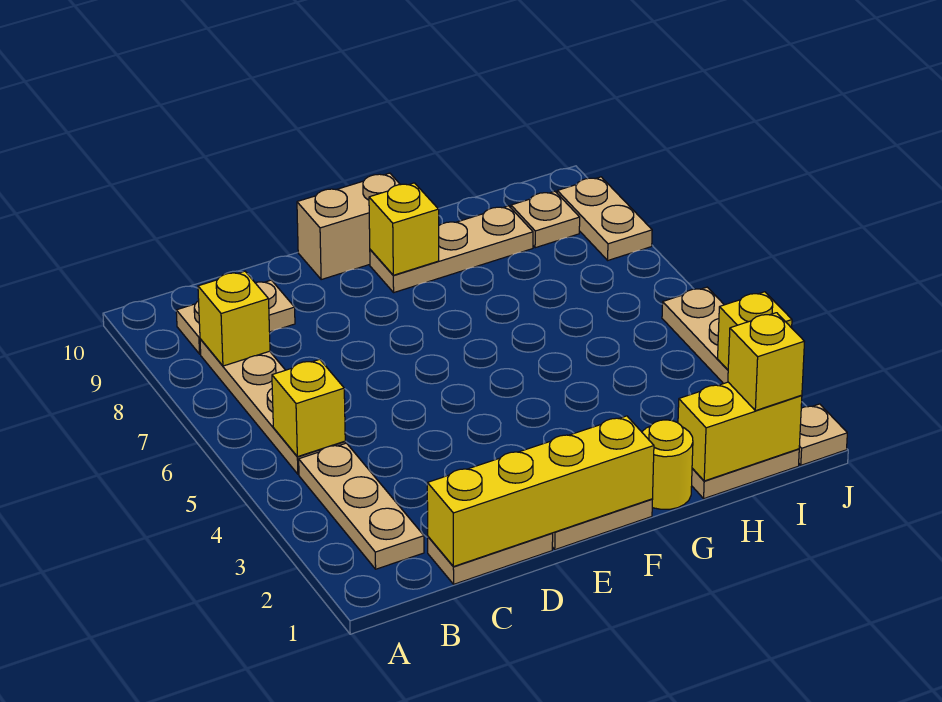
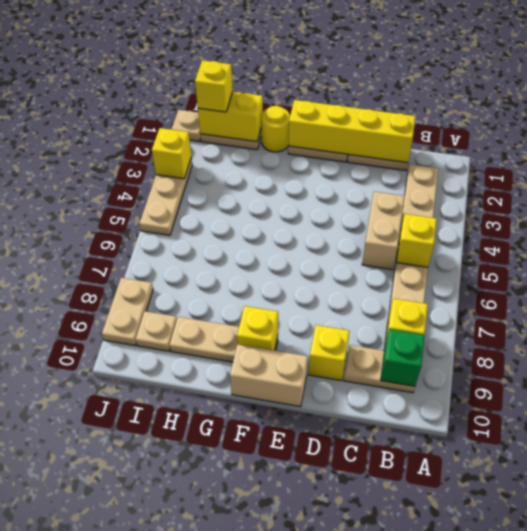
none -> green 1x1 brick [381,329,425,386]
none -> tan 1x2 brick [362,192,404,270]
none -> yellow 1x1 brick [308,325,350,381]

